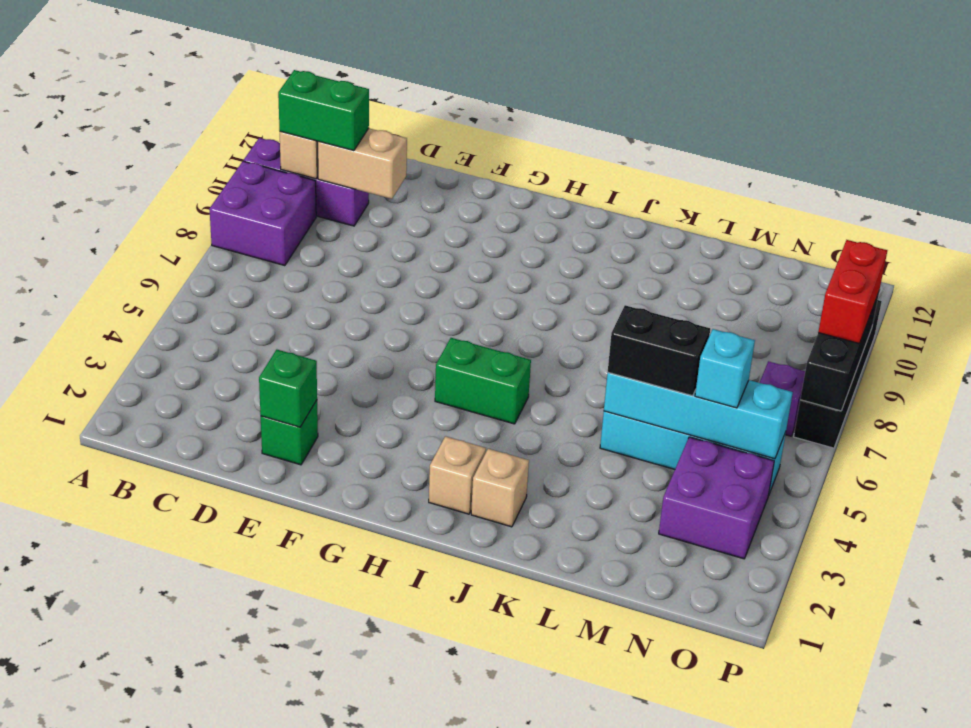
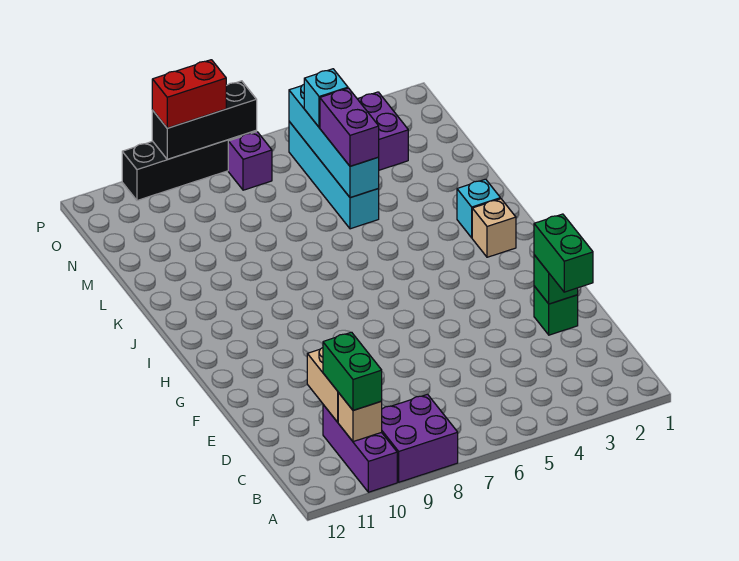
green 1x2 brick [435,338,531,424] -> green 1x2 brick moved to [534,214,593,292]
tan 1x1 brick [471,449,529,527] -> cyan 1x1 brick [457,179,500,238]
black 1x2 brick [608,305,710,396] -> purple 1x2 brick [320,88,379,166]

